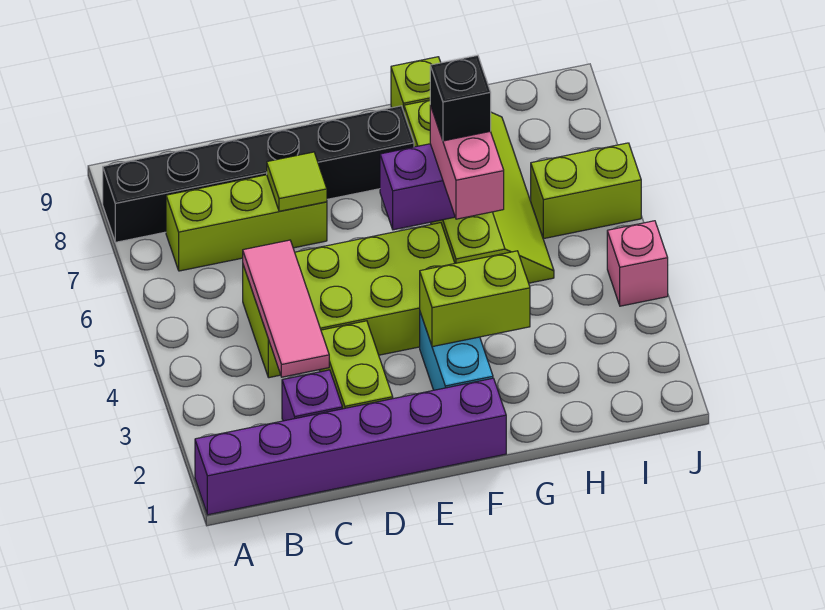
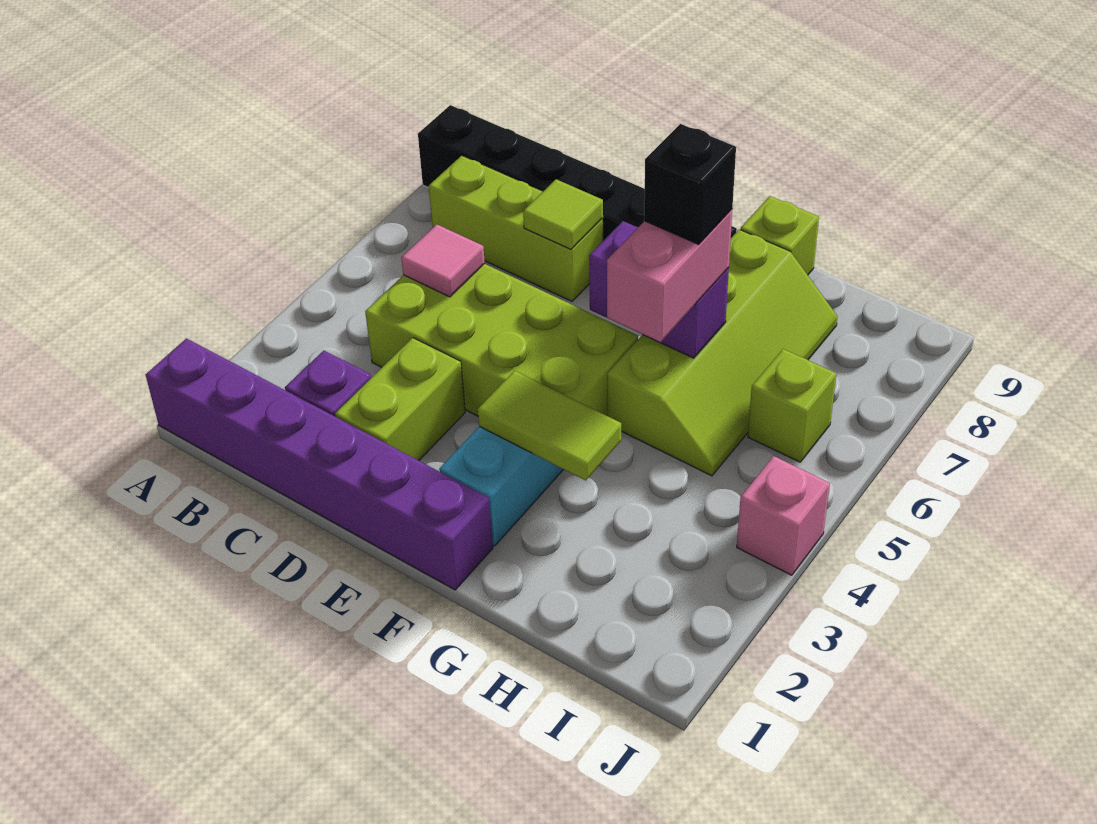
pink 1x3 tile [243,240,329,377] -> pink 1x1 tile [401,224,485,297]
lime 1x2 brick [420,251,530,347] -> lime 1x2 tile [478,371,621,480]
lime 1x2 brick [531,143,641,239] -> lime 1x1 brick [748,349,837,462]

